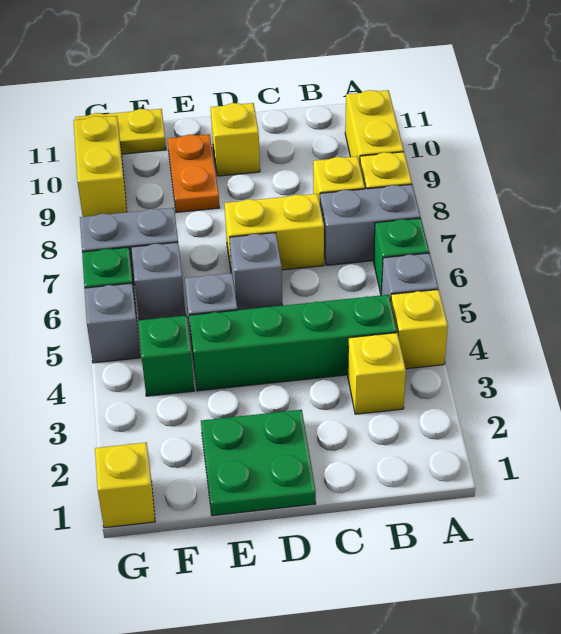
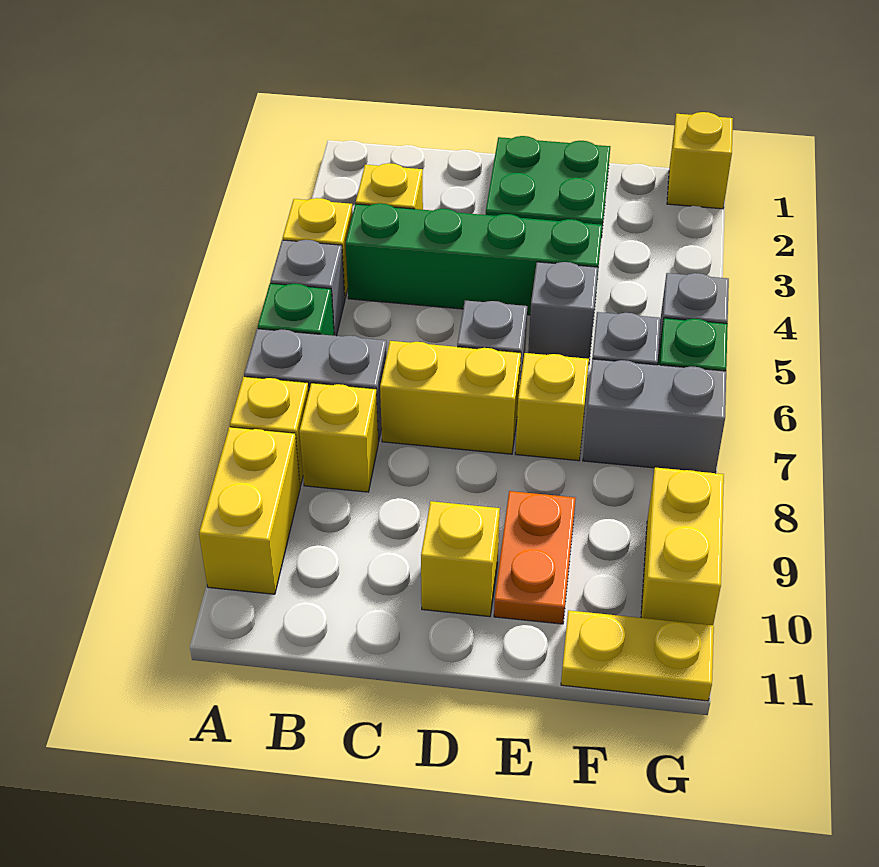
none -> yellow 1x1 brick [515,353,589,461]
green 1x1 brick [138,316,194,396] -> none

